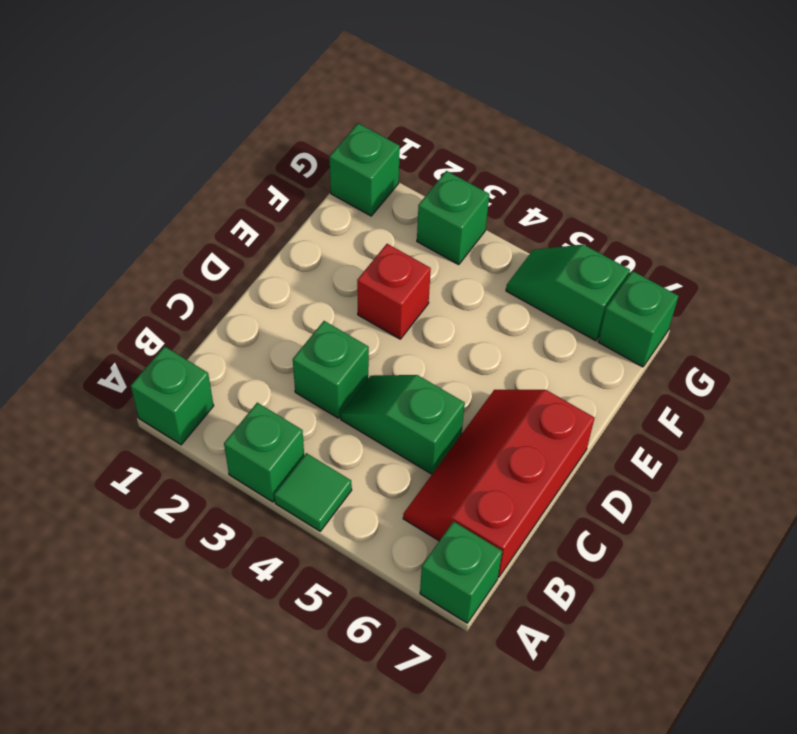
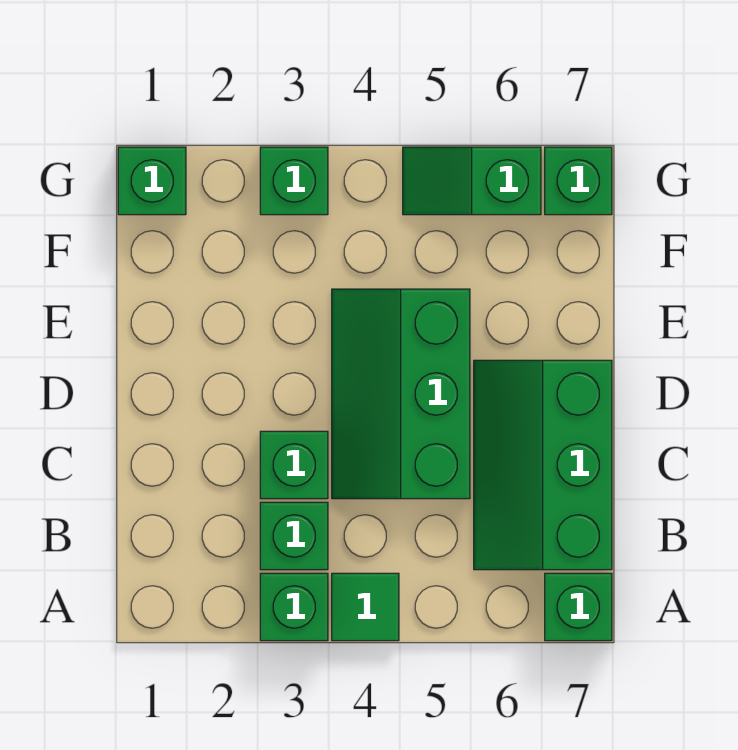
green 1x1 brick [131,347,214,445] -> green 1x1 brick moved to [260,502,328,570]
red 2x3 slope [403,390,594,577] -> green 2x3 slope [474,360,612,570]
green 1x2 slope [341,375,465,474] -> green 2x3 slope [332,289,470,499]
red 1x1 brick [357,244,431,339] -> none

